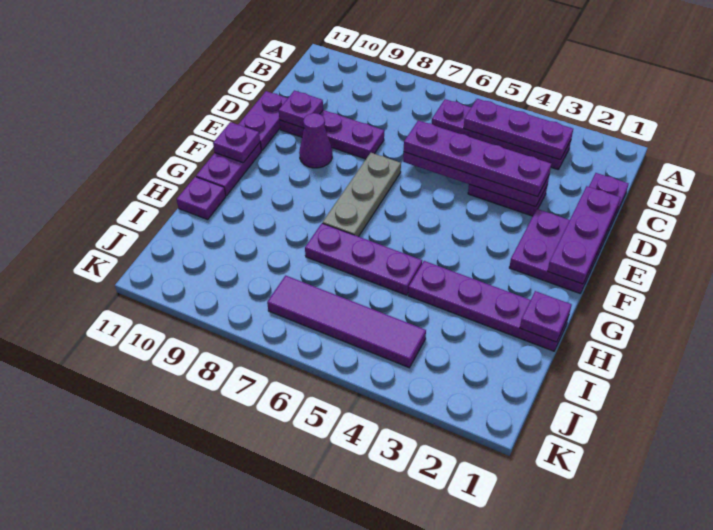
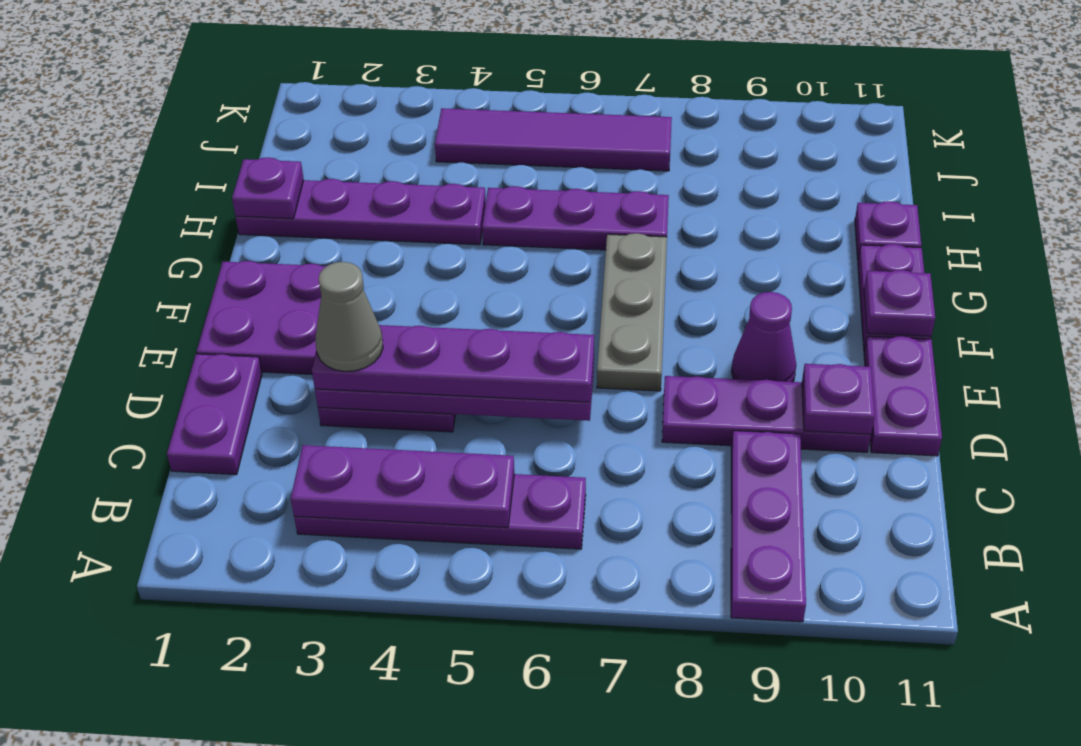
purple 1x3 plate [548,186,621,284] -> purple 1x3 plate moved to [731,431,806,622]
none -> grey 1x1 cone [316,262,383,371]

